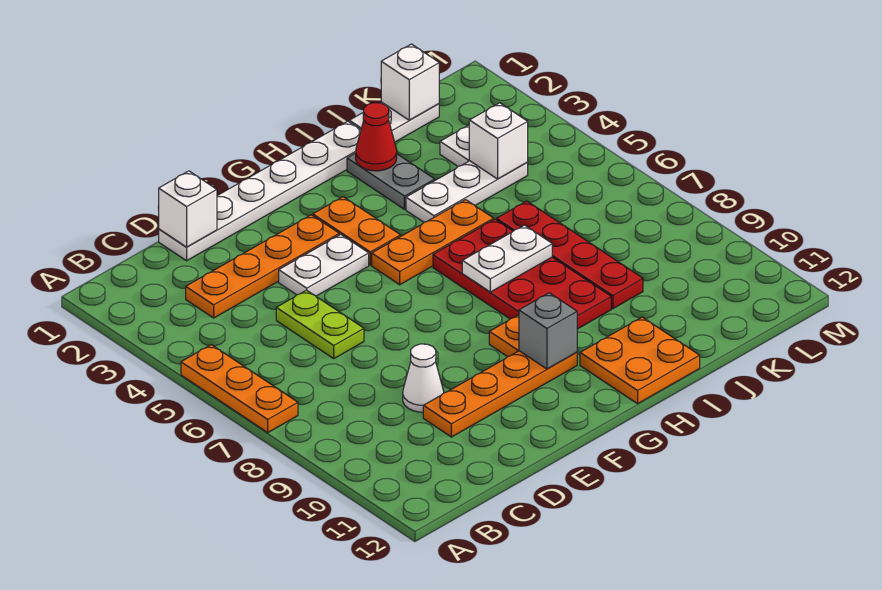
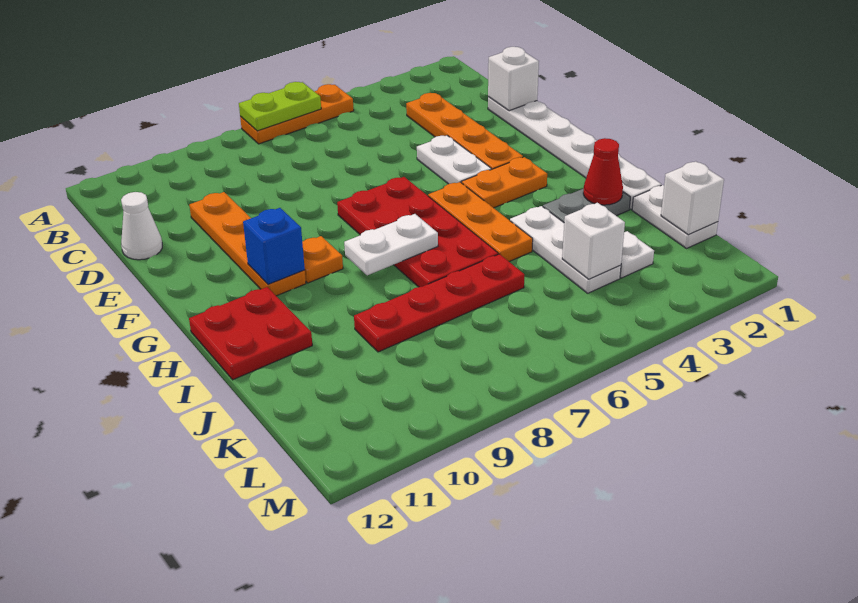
lime 1x2 plate [276,290,364,358] -> lime 1x2 plate moved to [239,82,321,131]
white 1x1 cone [403,344,444,412] -> white 1x1 cone moved to [121,192,162,260]
grey 1x1 brick [519,293,577,369] -> blue 1x1 brick [243,208,305,284]
red 2x4 plate [433,219,611,329] -> red 2x4 plate turned to [337,177,498,287]
white 1x2 plate [462,225,552,292] -> white 1x2 plate turned to [344,214,438,275]
orange 2x2 plate [580,317,700,404] -> red 2x2 plate [189,287,312,380]

